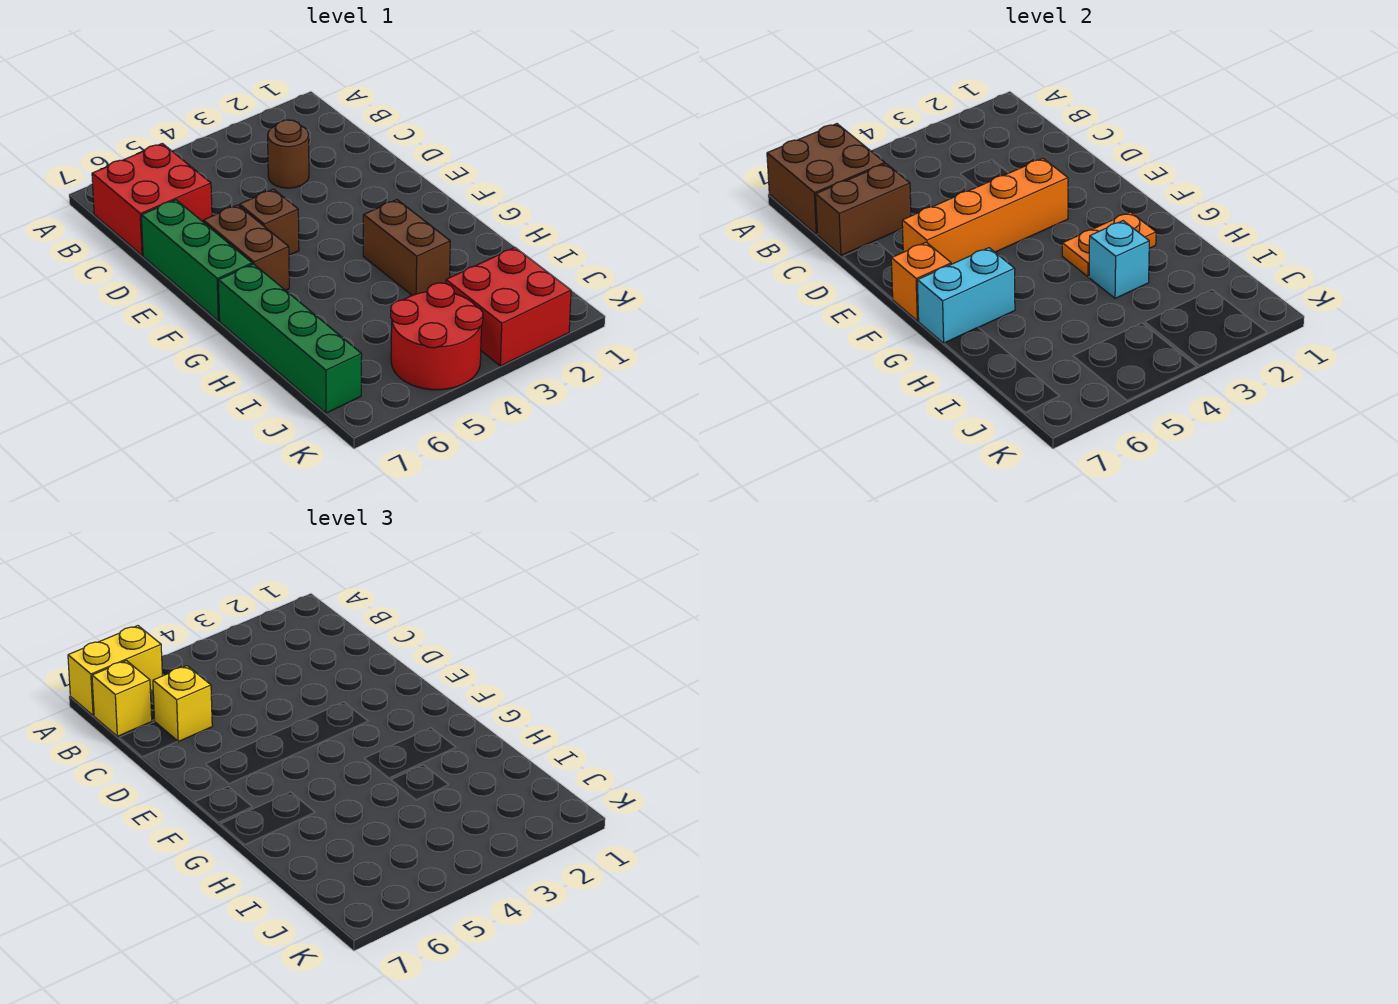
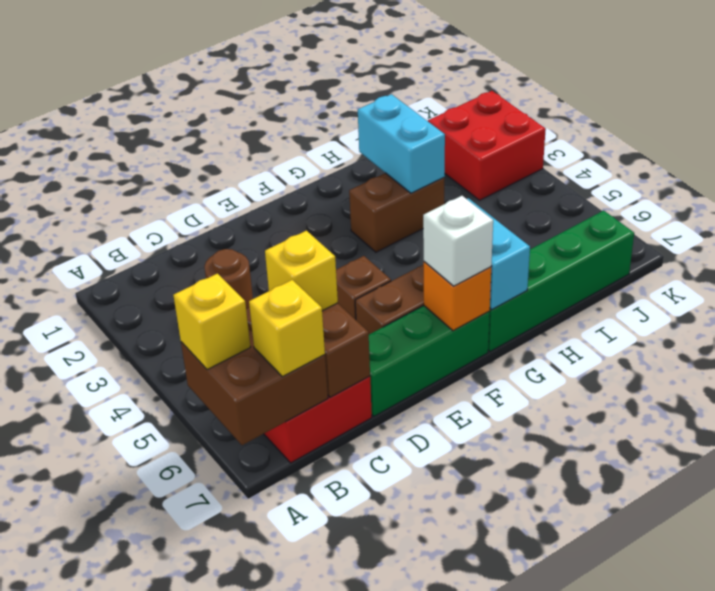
yellow 1x2 brick [68,626,162,716] -> yellow 1x1 brick [173,273,250,370]
orange 1x4 brick [902,158,1068,264] -> none
none -> white 1x1 brick [423,196,493,286]
orange 1x2 plate [1062,212,1156,277] -> none
cyan 1x1 brick [1089,221,1149,298] -> cyan 1x2 brick [358,94,445,193]
red 2x2 round brick [391,283,483,390] -> none

